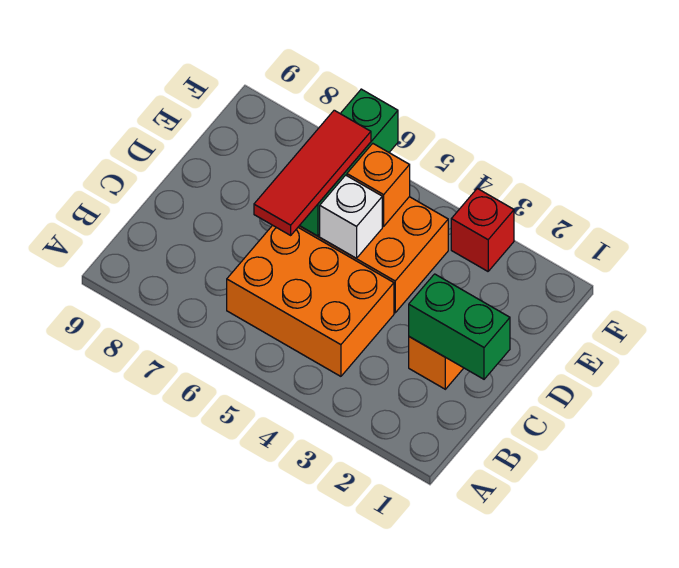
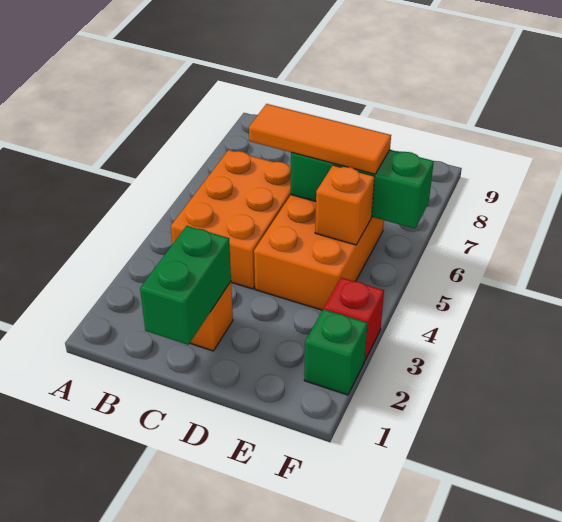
red 1x3 tile [254,110,371,235] -> orange 1x3 tile [249,104,391,174]
white 1x1 brick [320,175,382,258] -> none
none -> green 1x1 brick [304,309,367,395]

